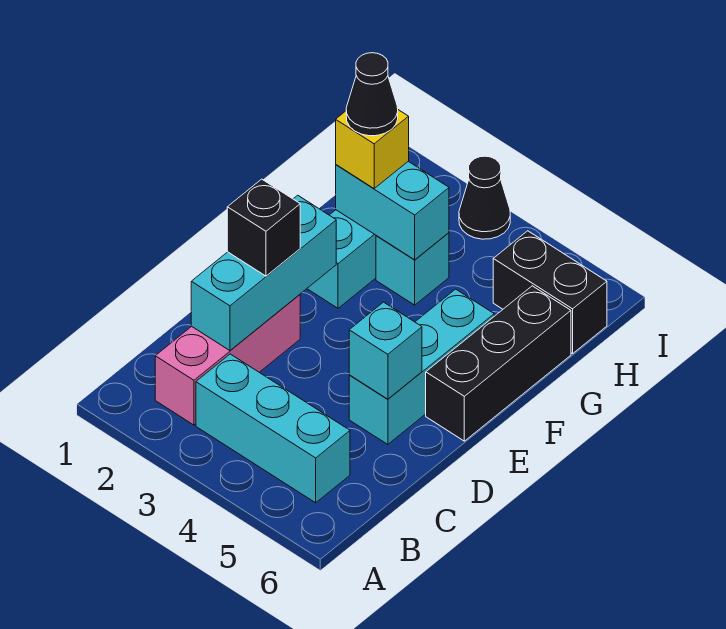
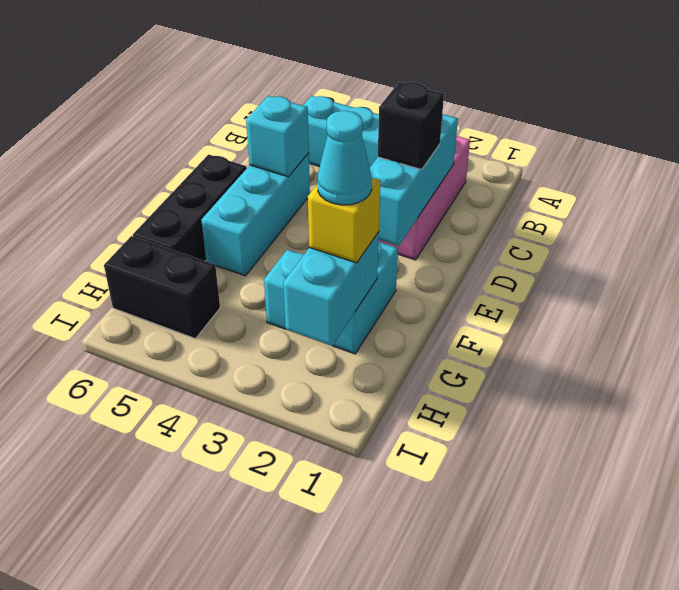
cyan 1x2 brick [336,161,449,260] -> cyan 1x2 brick turned to [283,232,379,346]
black 1x1 cone [346,53,398,136] -> cyan 1x1 cone [317,111,372,205]
black 1x1 cone [459,156,510,239] -> none

